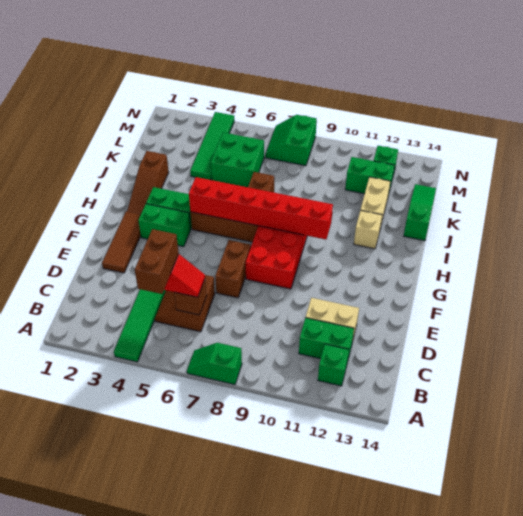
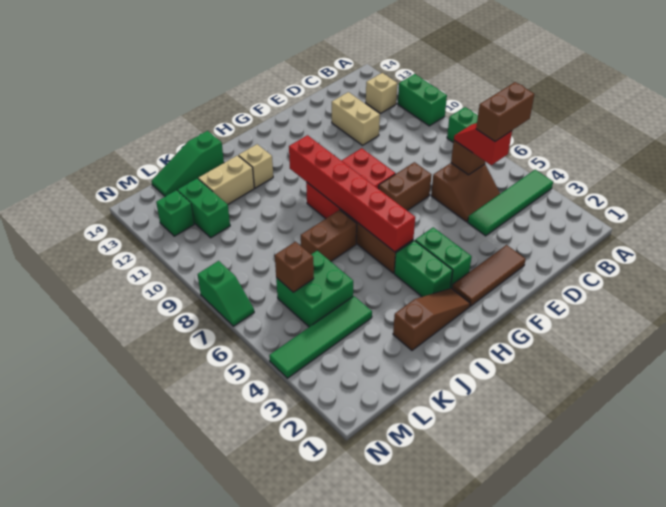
green 1x1 brick [318,344,349,386] -> tan 1x1 brick [366,73,397,113]
green 1x2 brick [299,318,354,362] -> green 1x2 brick moved to [398,74,447,126]
none -> brown 1x1 brick [275,242,314,292]
green 2x2 slope [265,115,317,166] -> green 1x2 slope [198,261,254,326]

